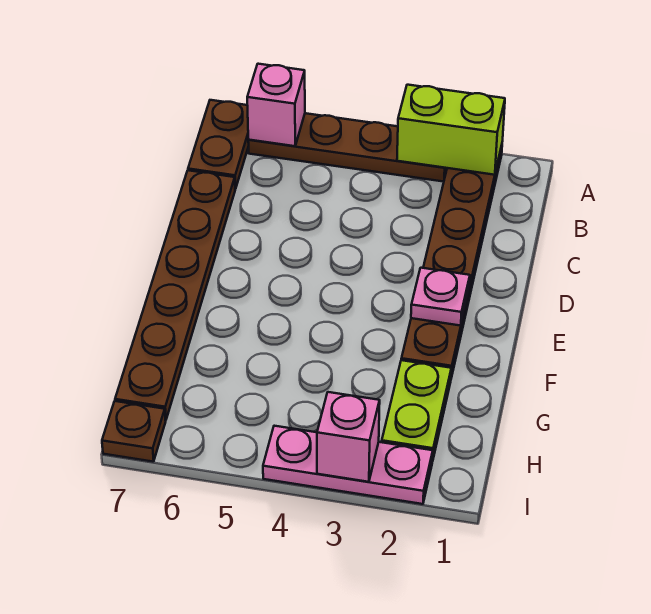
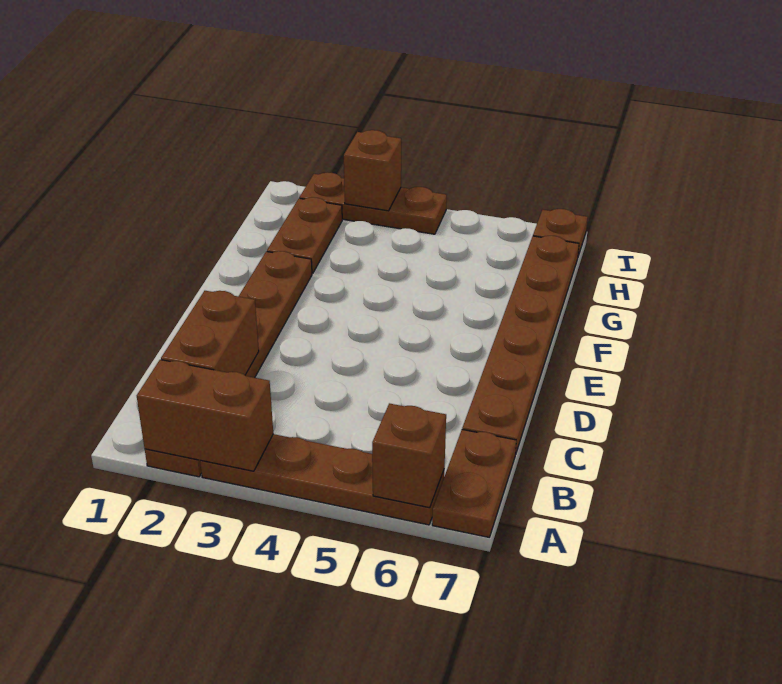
lime 1x2 brick [397,85,505,175] -> brown 1x2 brick [137,360,273,471]
pink 1x1 brick [247,64,305,146] -> brown 1x1 brick [372,403,446,508]
none -> brown 1x2 brick [161,291,259,375]
pink 1x1 plate [411,268,470,326] -> none
lime 1x2 plate [382,360,451,461] -> brown 1x2 plate [267,197,342,274]
pink 1x3 plate [263,426,433,504] -> brown 1x3 plate [299,172,447,234]
pink 1x1 brick [317,392,380,482] -> brown 1x1 brick [344,130,401,211]

